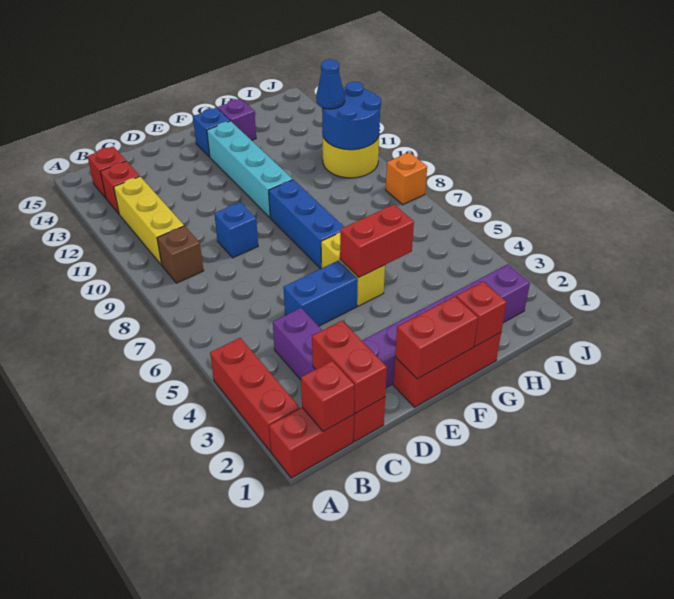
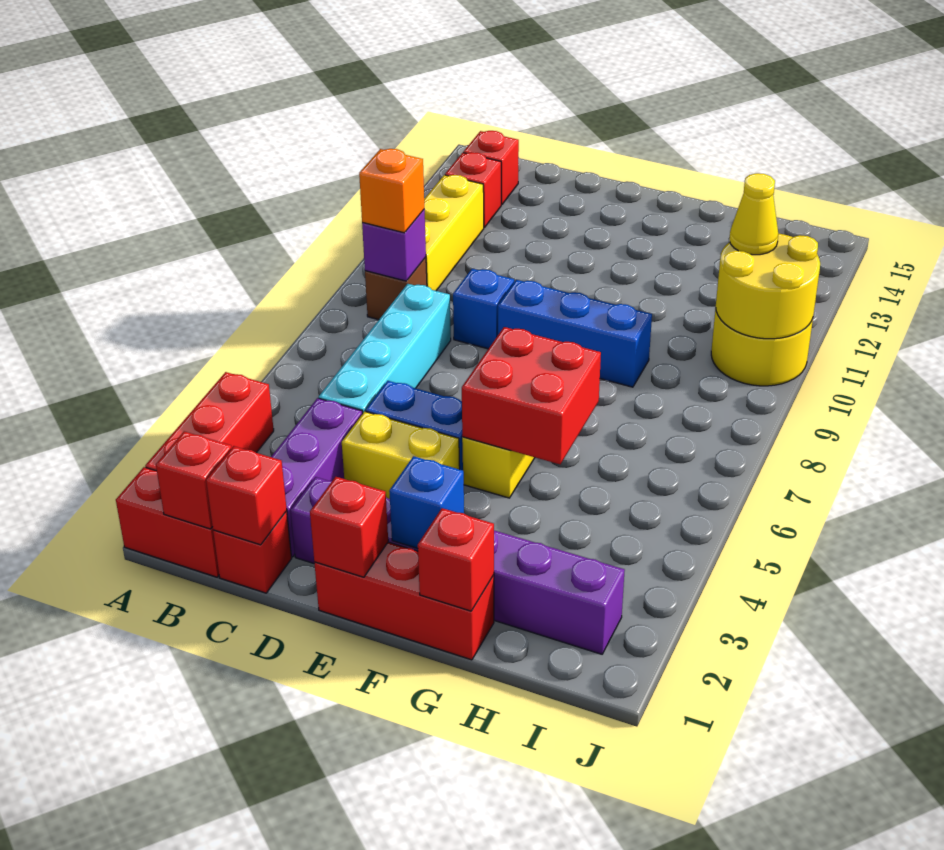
red 1x2 brick [312,321,387,414] -> red 1x1 brick [206,446,287,545]
none -> yellow 1x2 brick [342,412,460,499]
red 1x2 brick [395,296,478,379] -> red 1x1 brick [310,477,388,577]
red 1x2 brick [340,205,414,277] -> red 2x2 brick [462,327,601,464]
blue 1x3 brick [269,180,344,269] -> blue 1x3 brick turned to [498,280,652,387]
cyan 1x4 brick [207,121,293,217] -> cyan 1x4 brick moved to [319,284,451,414]
blue 1x1 brick [193,108,230,157] -> blue 1x1 brick moved to [389,456,464,548]
purple 1x1 brick [218,99,256,140] -> purple 1x1 brick moved to [362,209,426,281]
blue 2x2 round brick [322,81,381,150] -> yellow 2x2 round brick [716,233,820,339]
blue 1x1 cone [316,59,345,109] -> yellow 1x1 cone [729,173,778,255]
orange 1x1 brick [386,152,427,205] -> orange 1x1 brick moved to [359,149,424,233]

